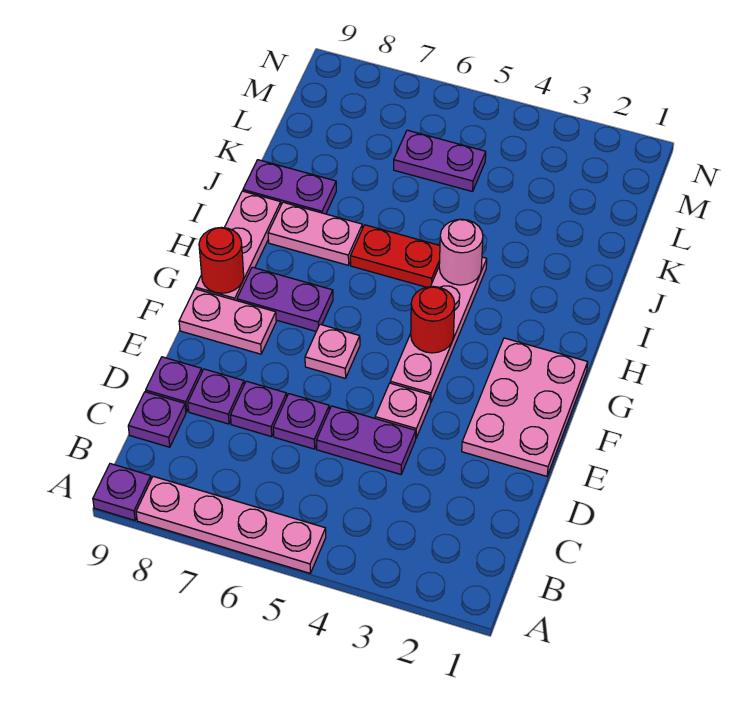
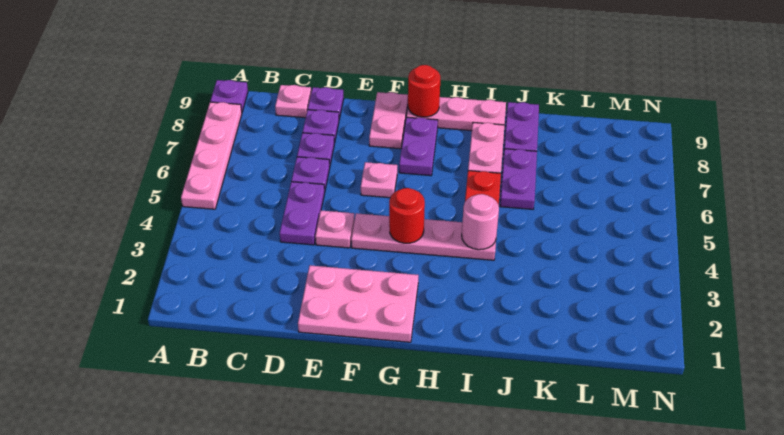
purple 1x1 plate [128,392,186,447] -> pink 1x1 plate [275,85,311,118]
purple 1x2 plate [394,130,486,192] -> purple 1x2 plate moved to [500,149,537,209]

